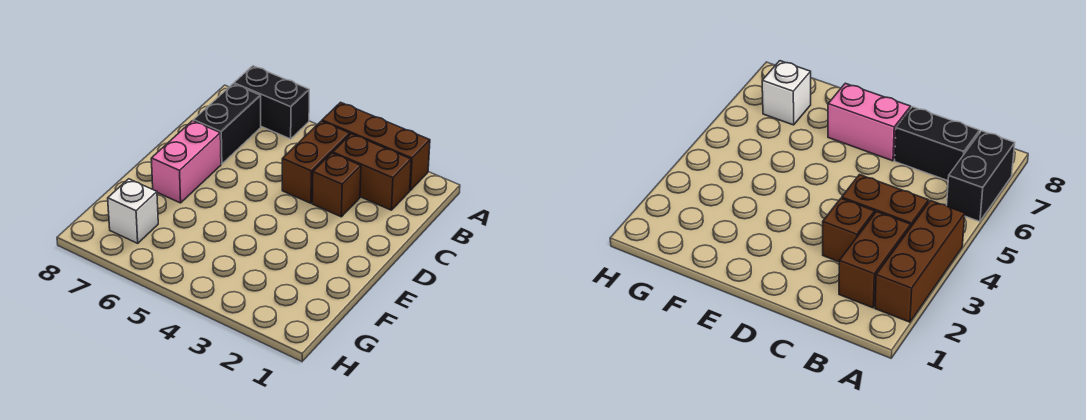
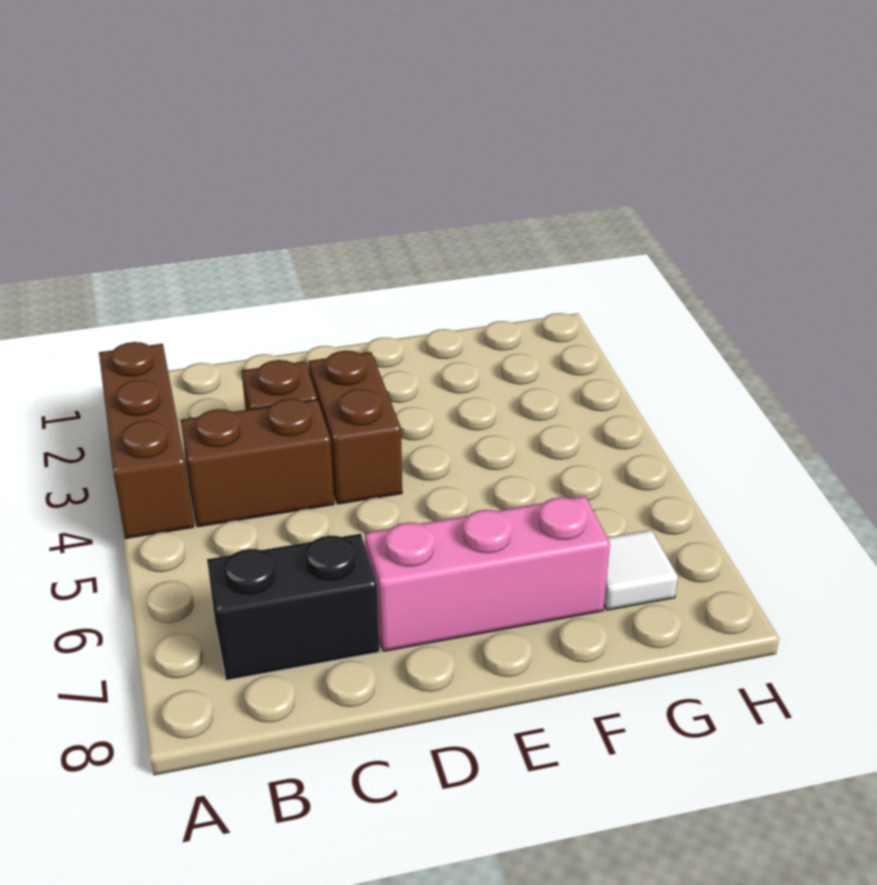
black 1x2 brick [234,66,309,139] -> none
brown 1x2 brick [333,134,411,210] -> brown 1x2 brick moved to [309,351,402,504]
pink 1x2 brick [151,121,221,203] -> pink 1x3 brick [365,496,610,651]
white 1x1 brick [108,179,158,243] -> white 1x1 tile [604,530,678,610]

